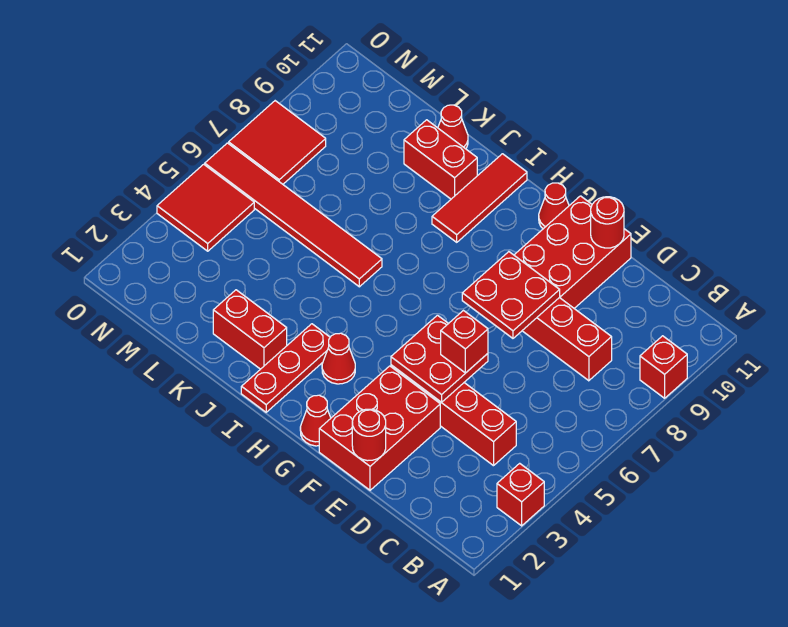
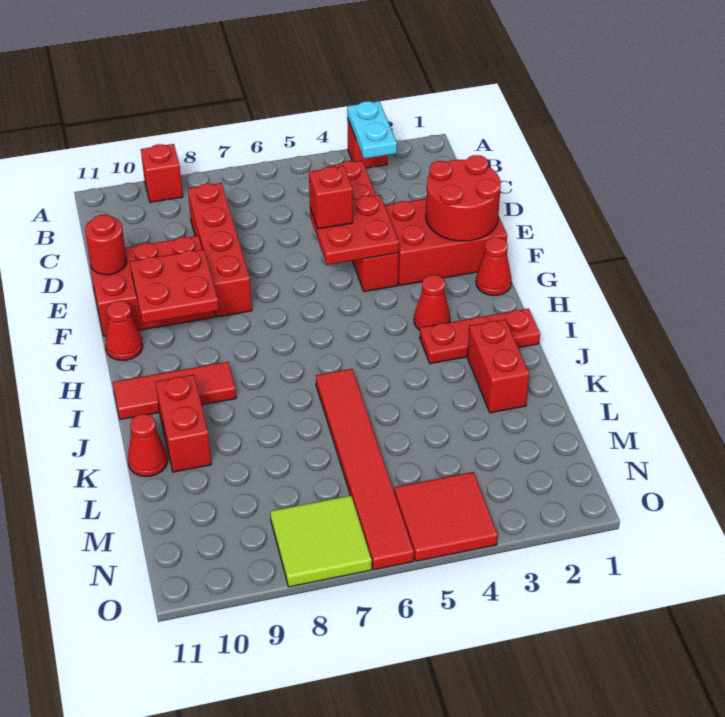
none -> cyan 1x2 plate [347,101,397,159]
red 1x1 round brick [352,409,386,461] -> red 2x2 round brick [426,155,501,241]
red 2x2 plate [462,252,560,338] -> red 2x2 plate moved to [130,249,219,324]
red 2x2 tile [229,101,326,184] -> lime 2x2 tile [270,495,372,587]

